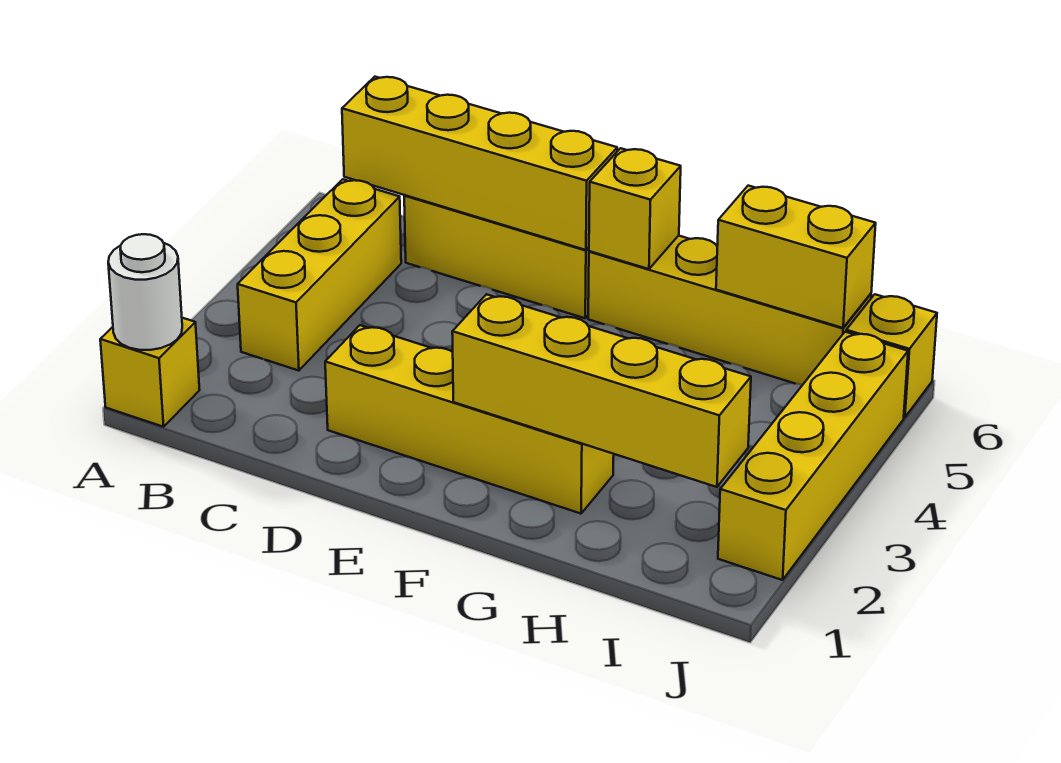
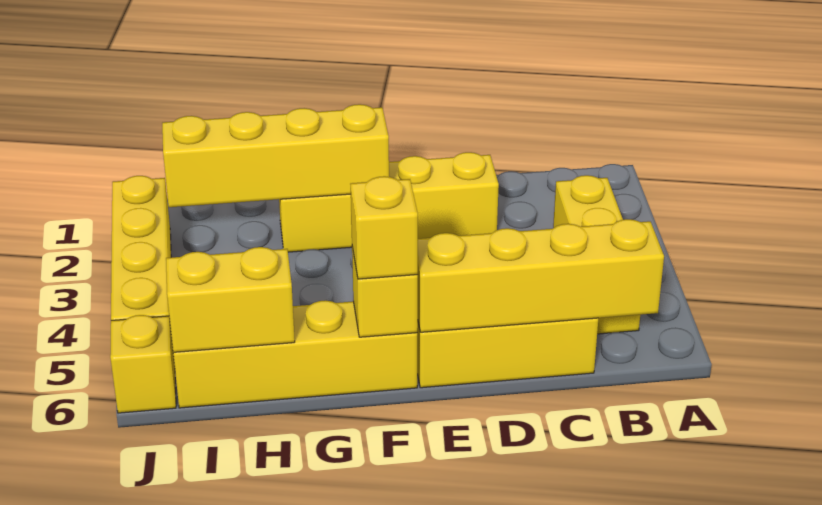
yellow 1x1 brick [100,318,200,427] -> yellow 1x1 brick moved to [350,176,418,279]
white 1x1 round brick [108,234,182,350] -> none

